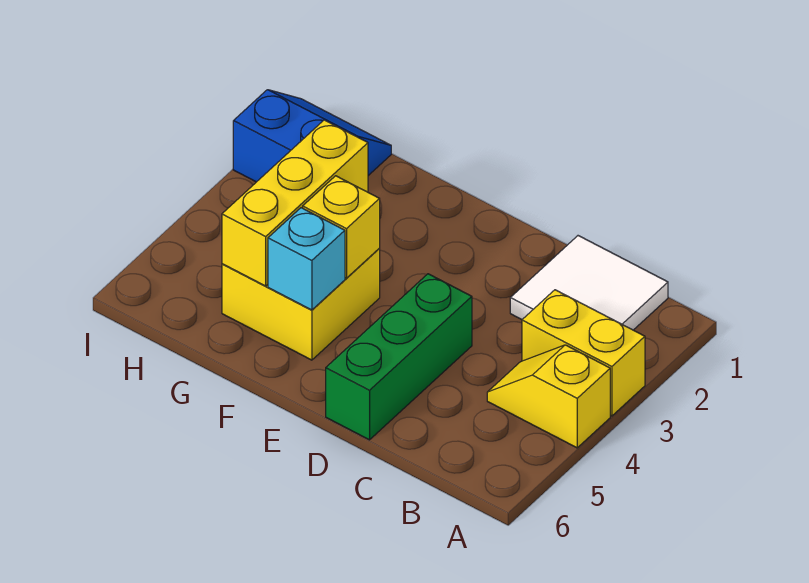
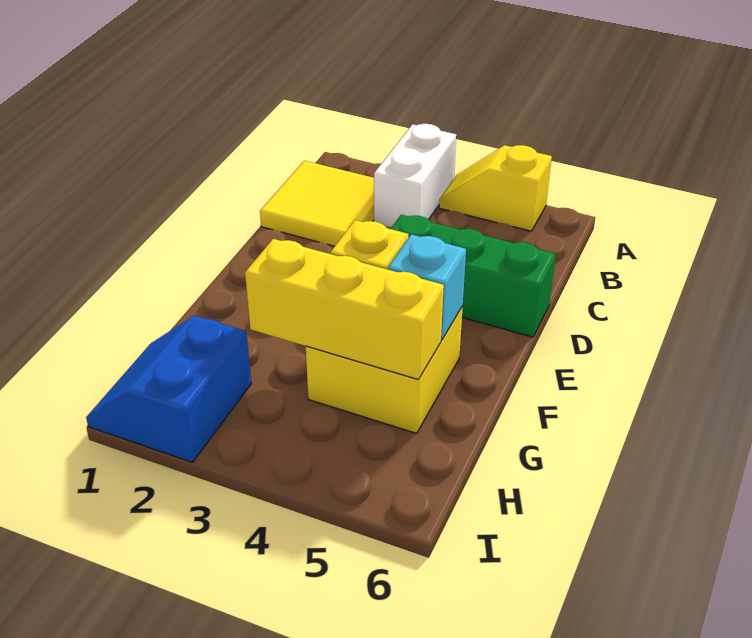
yellow 1x2 brick [522,290,645,416] -> white 1x2 brick [374,124,456,227]
yellow 1x2 slope [487,345,610,448] -> yellow 1x2 slope turned to [439,145,552,231]
white 2x2 tile [510,236,668,330] -> yellow 2x2 tile [260,161,374,246]

